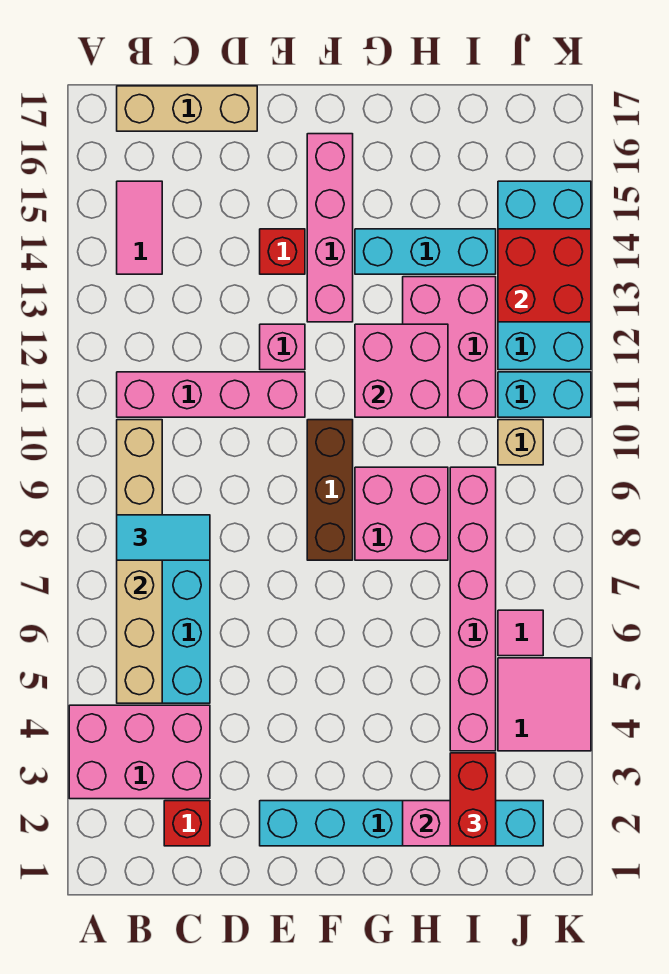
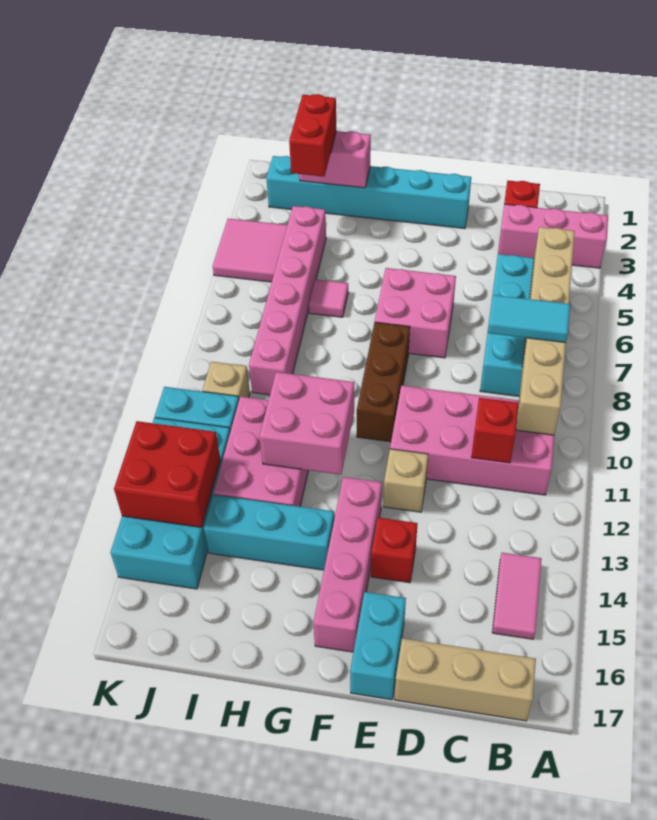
pink 2x3 brick [69,705,210,799] -> pink 1x3 brick [498,204,608,268]
pink 1x4 brick [117,372,305,417] -> pink 2x4 brick [390,386,554,495]
none -> red 1x1 brick [471,398,519,463]
pink 1x1 brick [260,324,305,370] -> tan 1x1 brick [383,449,428,512]
none -> cyan 1x2 brick [350,592,406,700]
pink 2x2 brick [355,467,448,560] -> pink 2x2 brick moved to [375,268,456,358]
pink 1x1 tile [498,610,543,656] -> pink 1x1 tile moved to [309,279,348,317]

